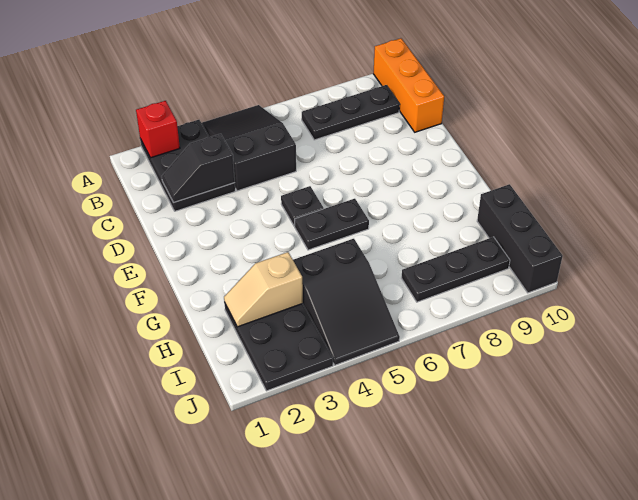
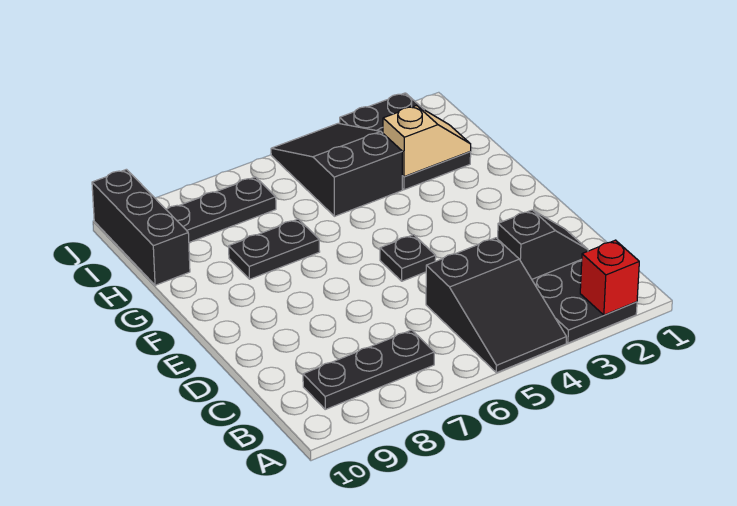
orange 1x3 brick [373,38,444,132] -> none
black 1x2 plate [295,199,369,250] -> black 1x2 plate moved to [229,219,320,279]

